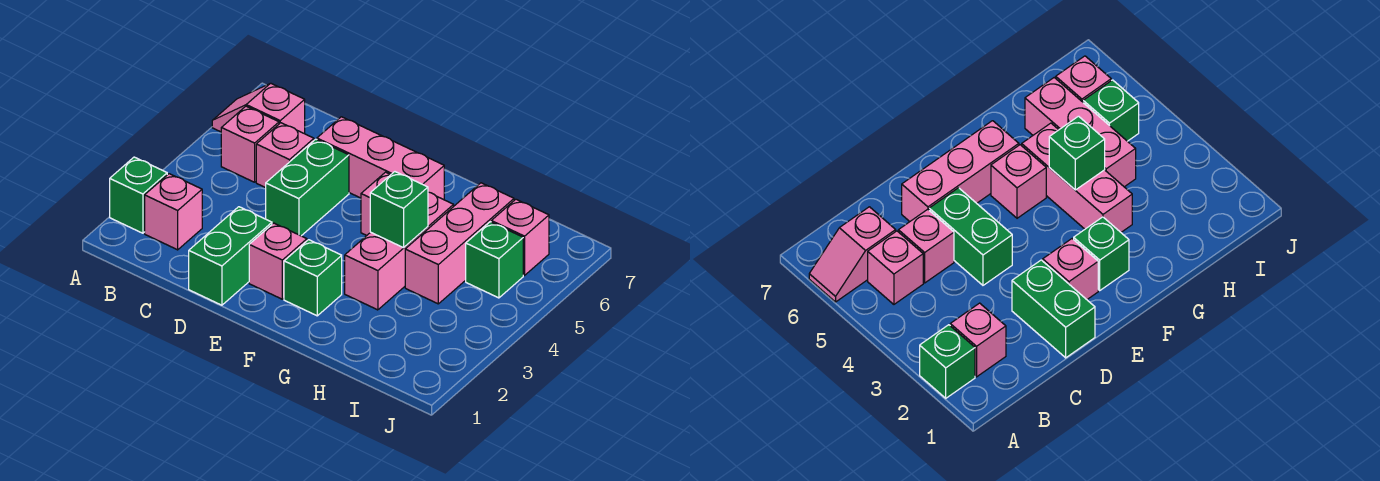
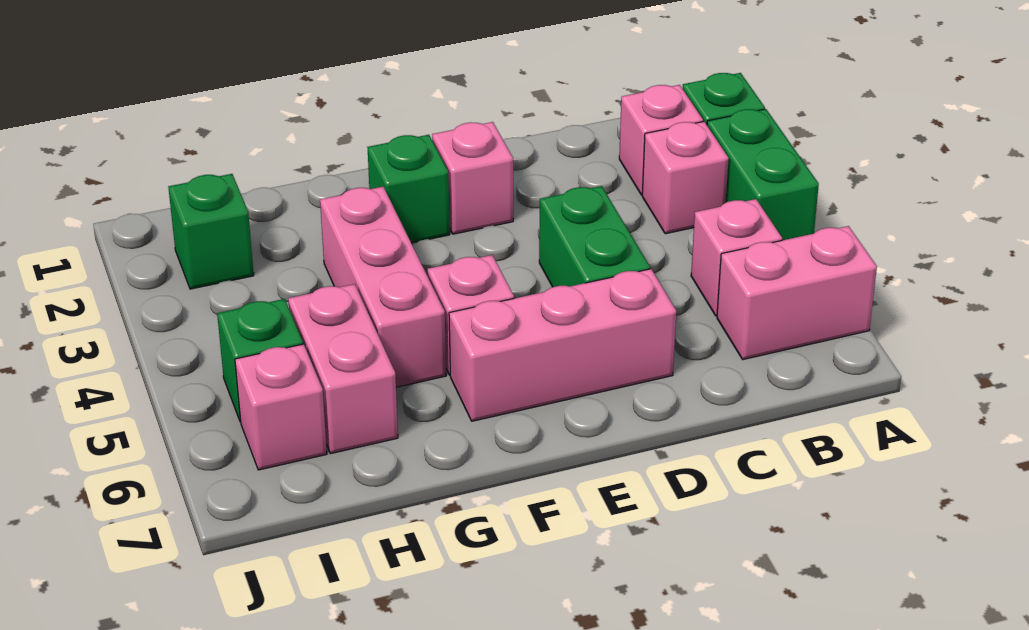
pink 1x2 slope [212,83,305,134] -> pink 1x2 brick [717,226,877,360]
pink 1x1 brick [256,123,314,188] -> pink 1x1 brick moved to [642,122,729,234]
green 1x2 brick [189,207,272,305] -> green 1x2 brick moved to [707,109,819,240]
green 1x1 brick [370,172,428,248] -> green 1x1 brick moved to [168,174,254,289]
pink 1x3 brick [405,183,514,304] -> pink 1x2 brick [288,284,398,454]

